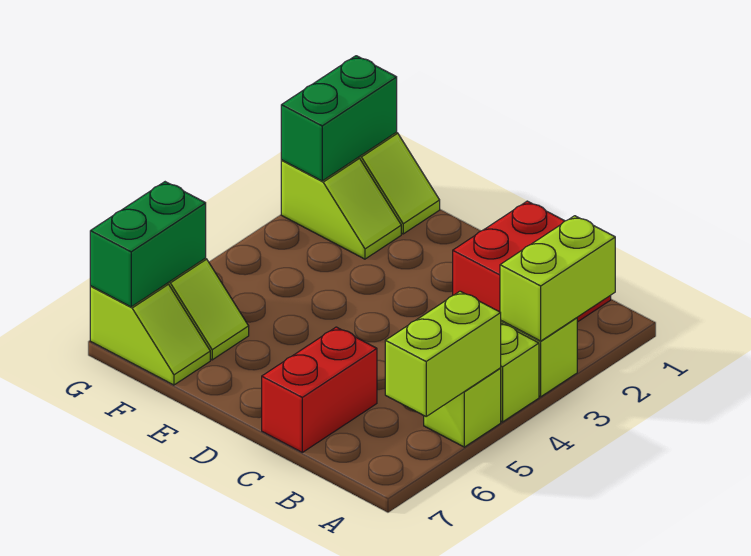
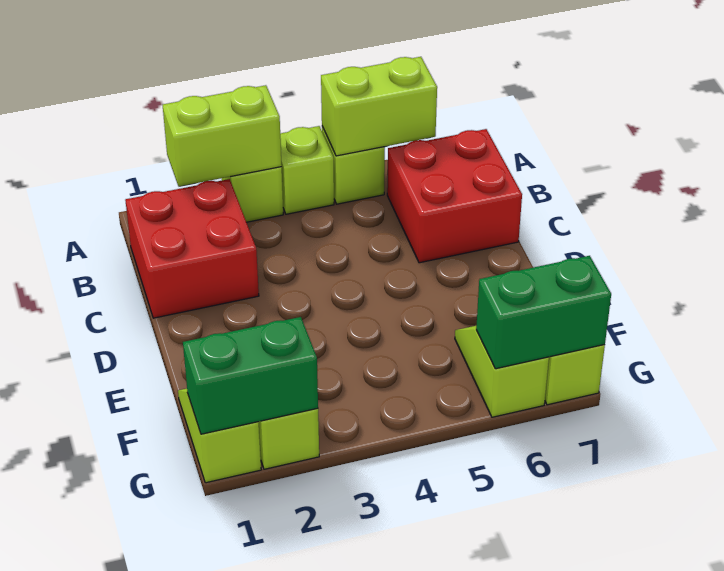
red 1x2 brick [262,327,377,452] -> red 2x2 brick [387,129,522,263]

